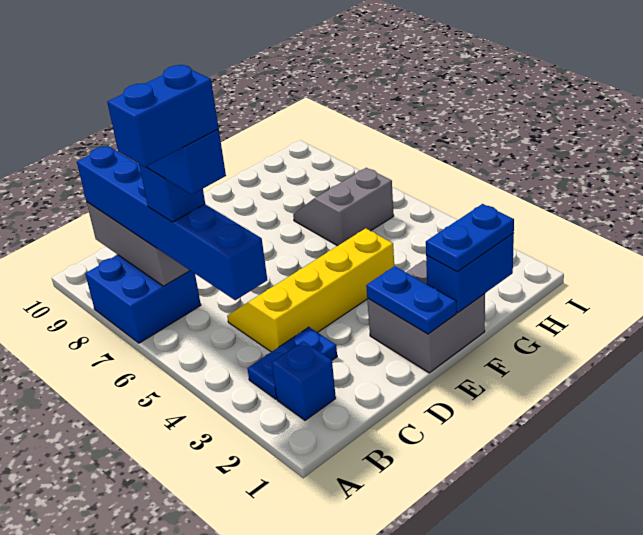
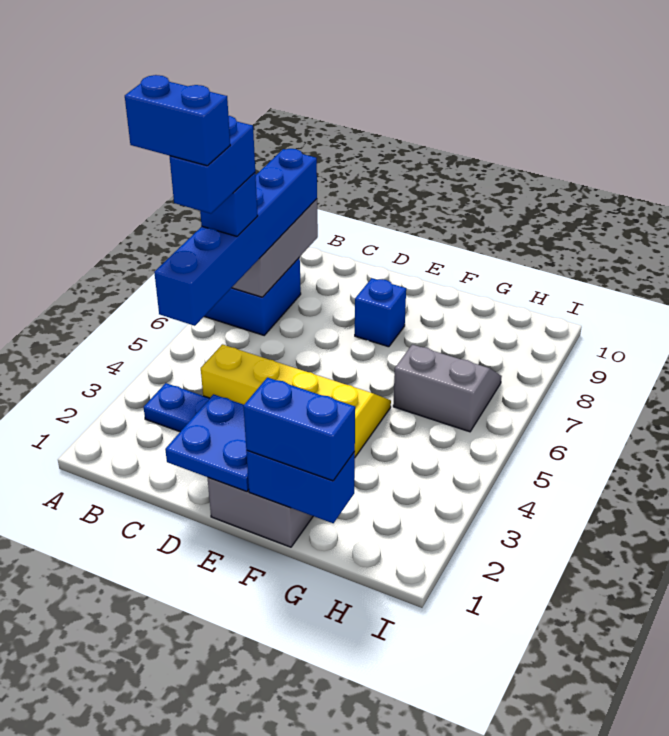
blue 1x1 brick [272,341,336,420] -> blue 1x1 brick moved to [355,278,406,347]
blue 1x2 plate [366,266,456,334] -> blue 2x2 plate [165,394,249,491]
blue 1x2 plate [426,204,514,272] -> blue 1x2 brick [244,378,355,481]

